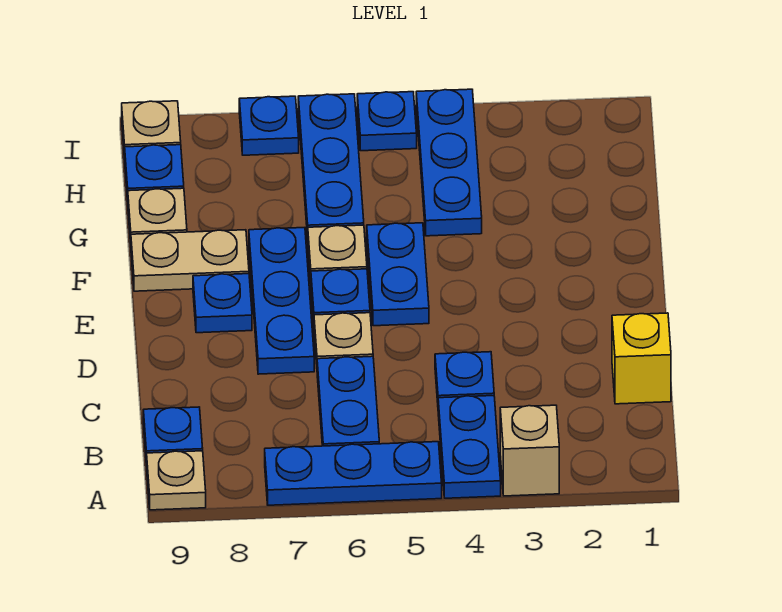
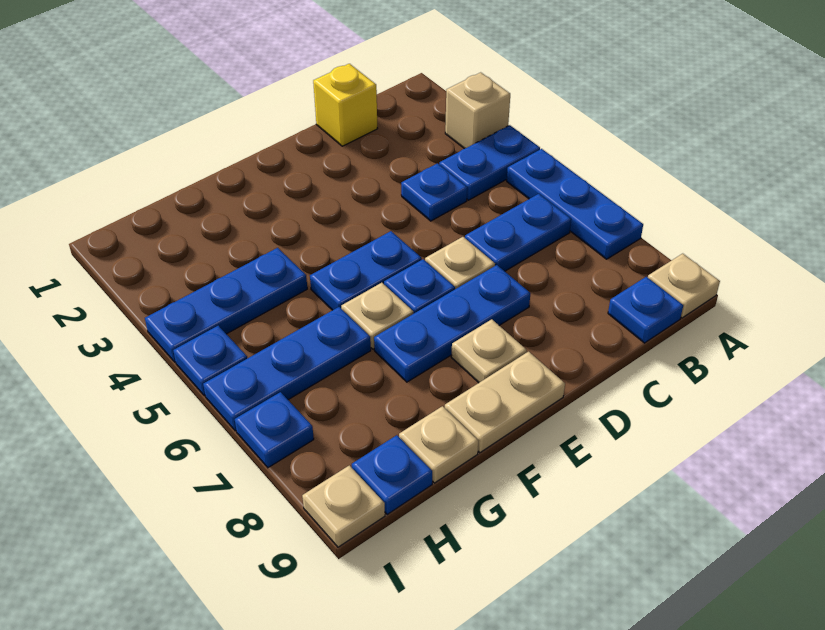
blue 1x1 plate [193,274,252,333] -> tan 1x1 plate [451,319,527,383]
tan 1x2 plate [131,230,249,291] -> tan 1x2 plate turned to [445,352,565,453]

